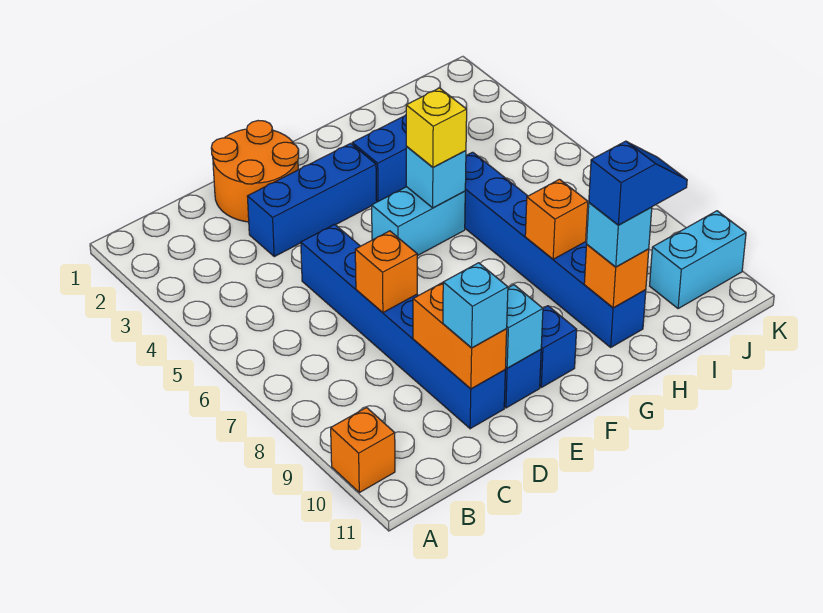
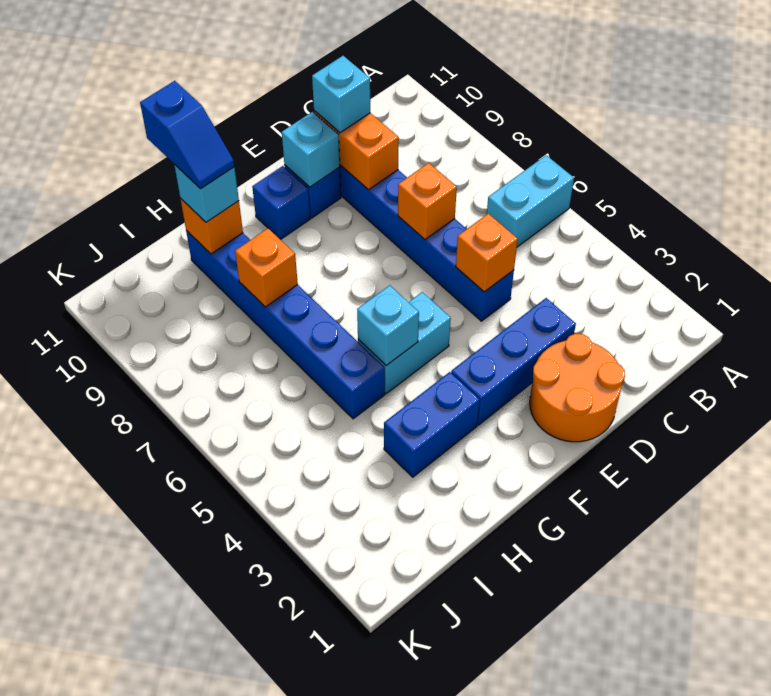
orange 1x1 brick [331,408,395,493] -> orange 1x1 brick moved to [456,214,518,292]
yellow 1x1 brick [406,88,467,167] -> none
blue 1x2 slope [589,141,687,225] -> blue 1x2 slope turned to [140,81,235,189]
cyan 1x2 brick [650,211,746,309] -> cyan 1x2 brick moved to [487,155,574,247]

